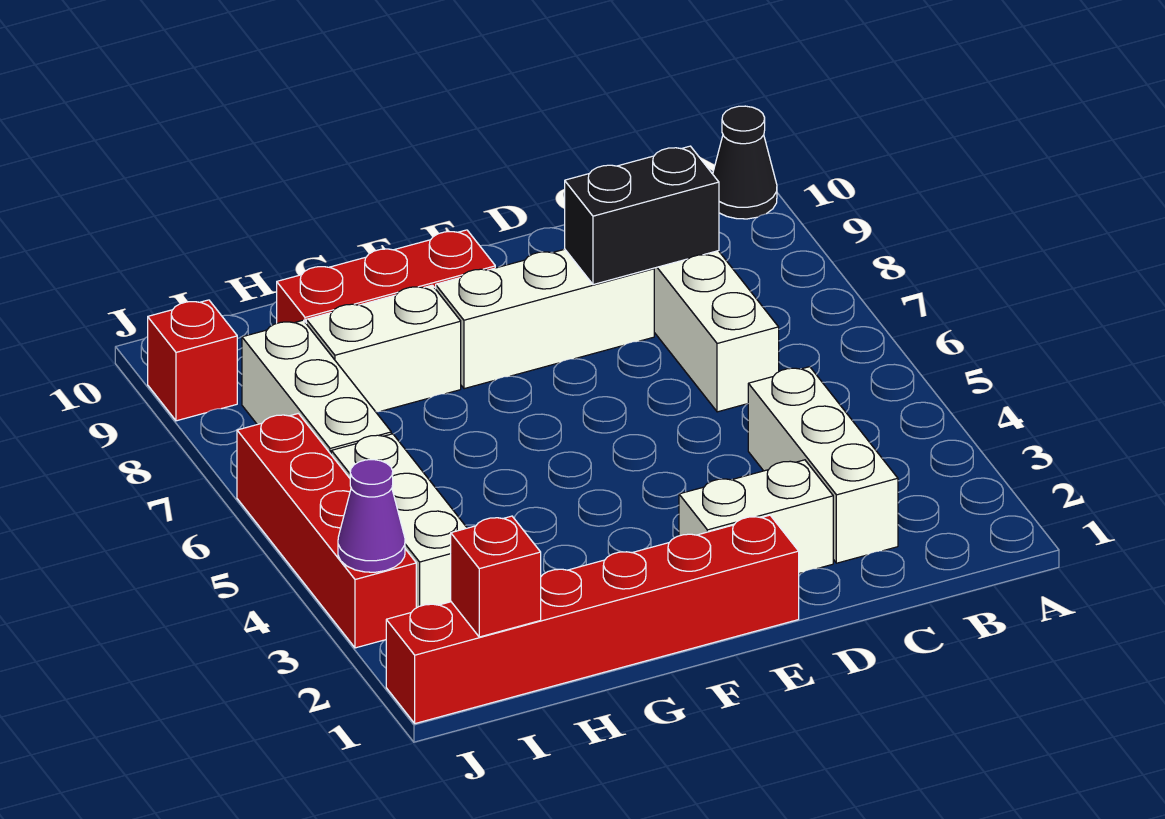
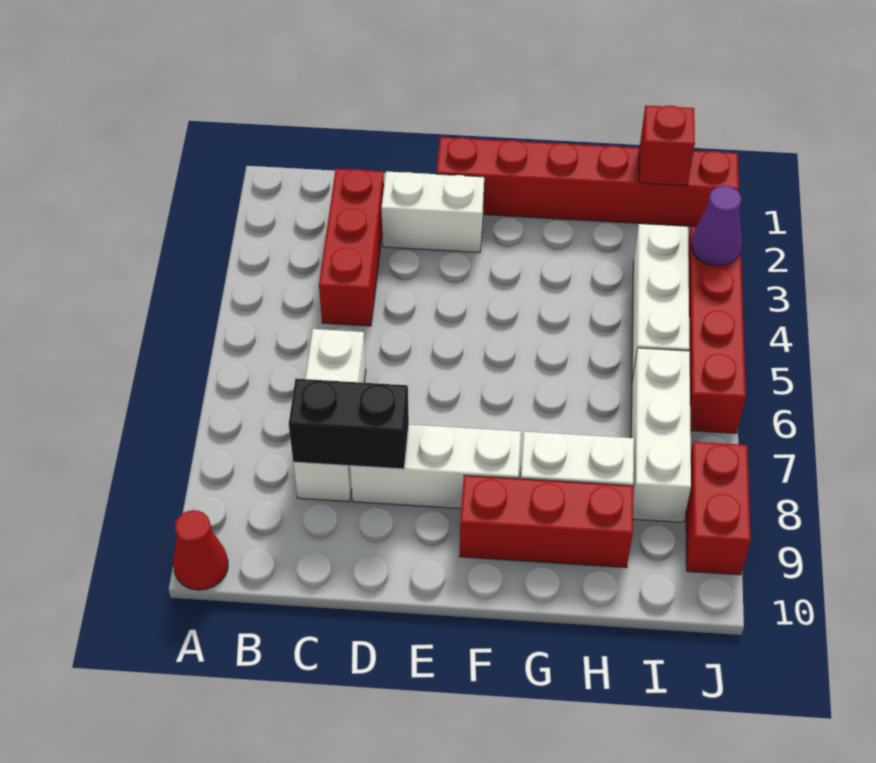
black 1x1 cone [713,106,777,219] -> red 1x1 cone [173,510,228,590]
white 1x3 brick [748,367,898,563] -> red 1x3 brick [319,169,384,326]
red 1x1 brick [148,300,237,421] -> red 1x2 brick [686,442,751,575]

